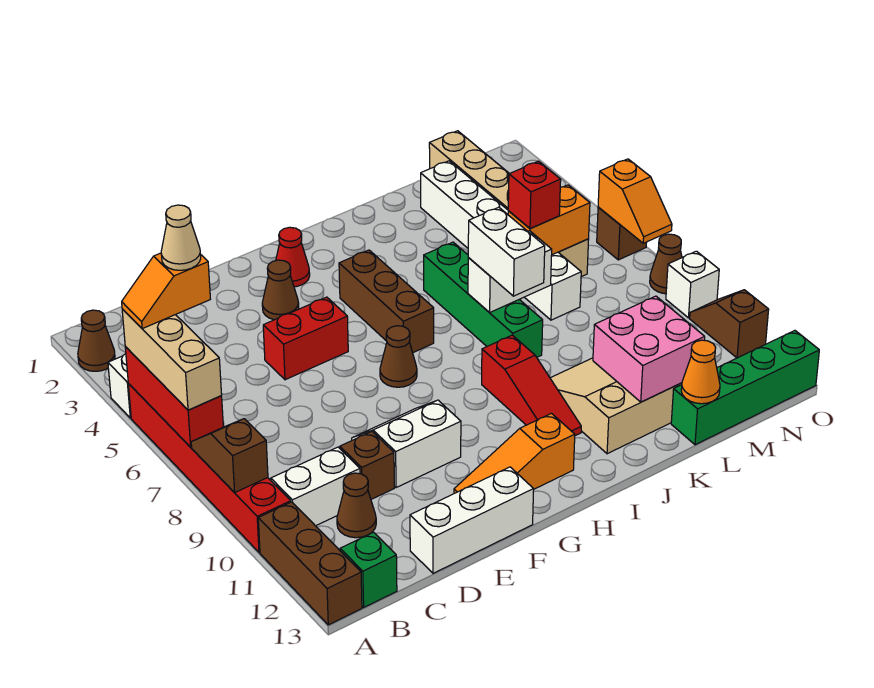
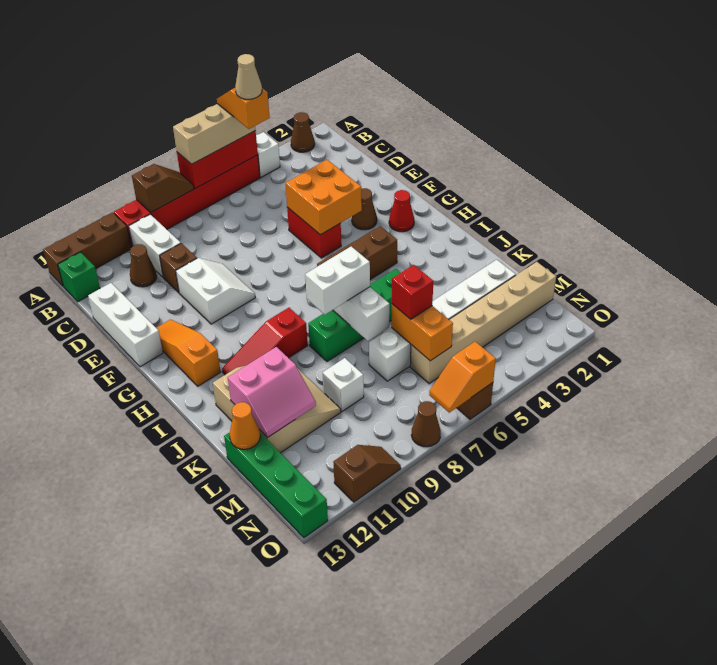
none -> orange 2x2 brick [285,160,362,235]
brown 1x1 cone [380,326,417,387] -> none
pink 2x2 brick [593,296,705,402] -> pink 2x2 slope [228,347,316,438]
white 1x1 brick [666,251,719,318] -> white 1x1 brick moved to [323,358,364,412]

